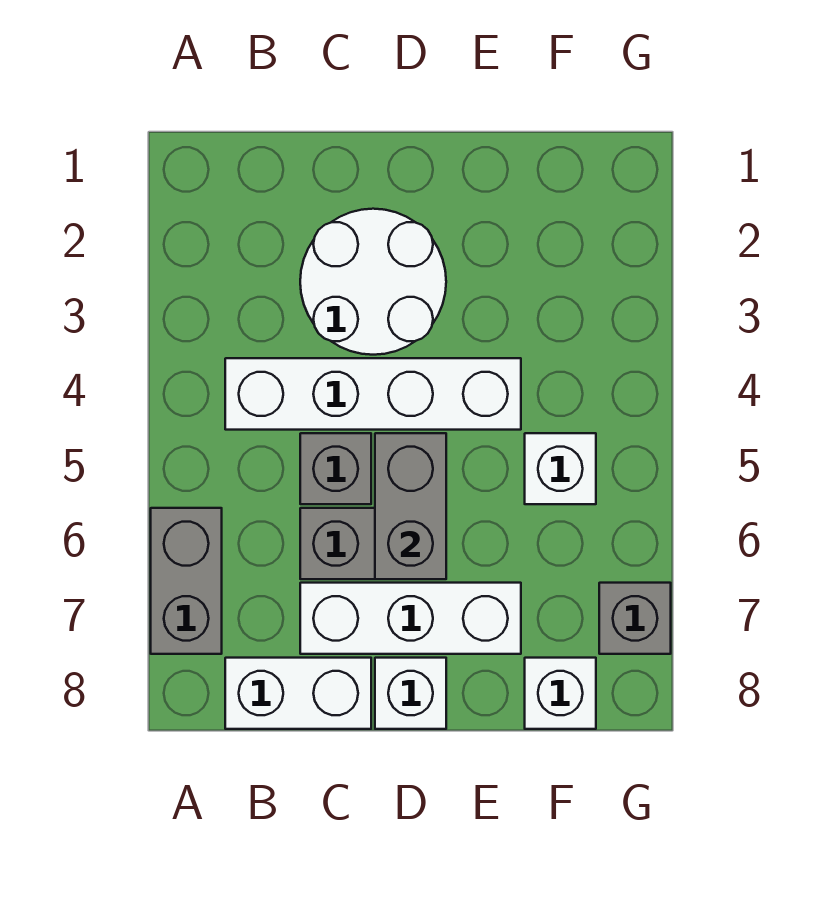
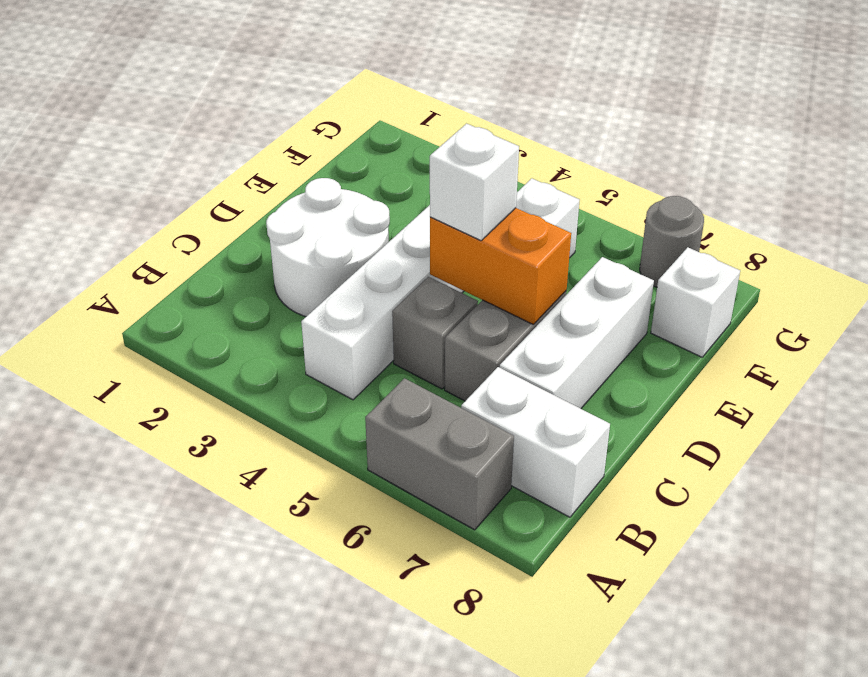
white 1x2 brick [225,658,371,729] -> white 1x2 brick turned to [461,367,610,517]
grey 1x2 brick [375,433,446,579] -> orange 1x2 brick [430,208,571,325]
white 1x1 brick [375,658,446,729] -> white 1x1 brick moved to [430,124,519,241]
grey 1x1 brick [599,583,671,654] -> grey 1x1 round brick [640,196,704,287]

